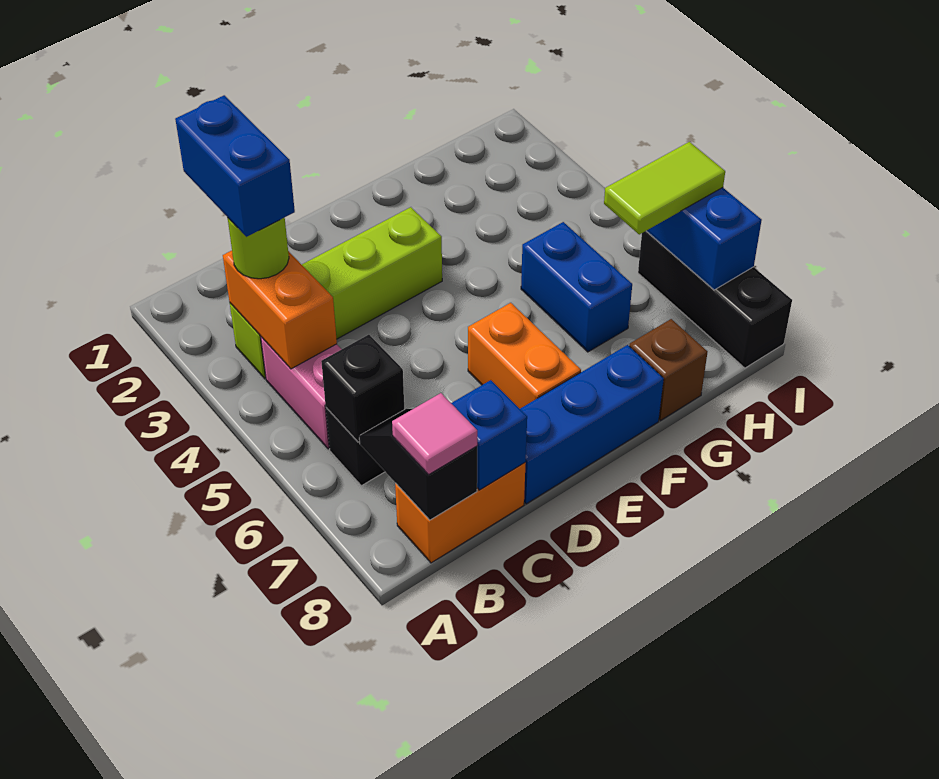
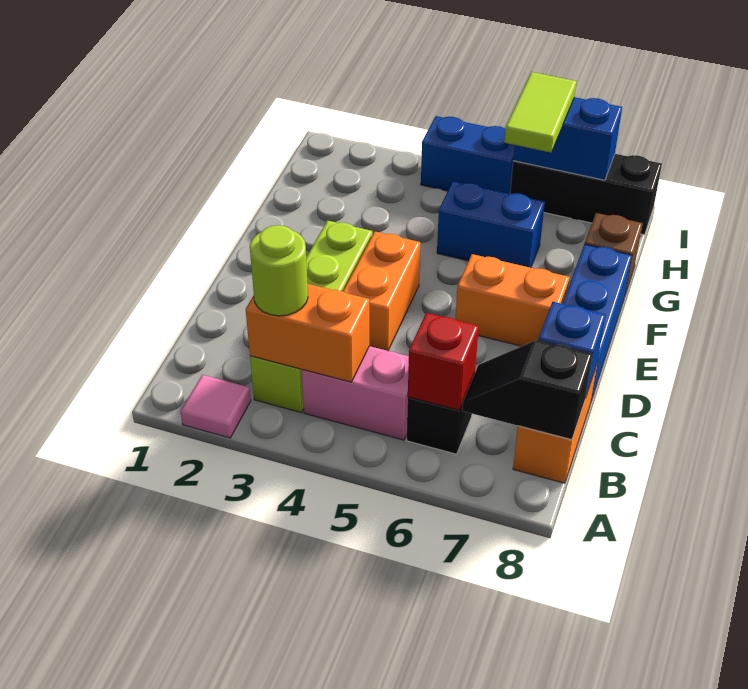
blue 1x2 brick [175,95,295,237] -> blue 1x2 brick moved to [421,116,515,194]
black 1x1 brick [321,335,404,442] -> red 1x1 brick [408,313,479,410]
pink 1x1 tile [392,393,477,474] -> pink 1x1 tile moved to [181,375,251,438]
none -> orange 1x2 brick [343,232,420,351]

